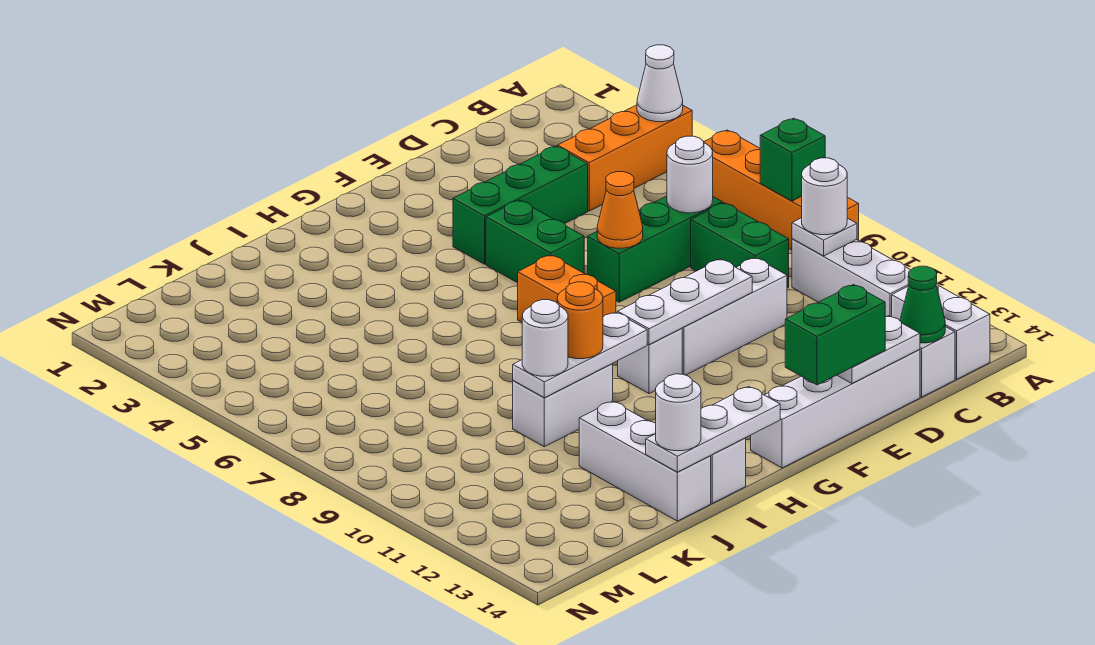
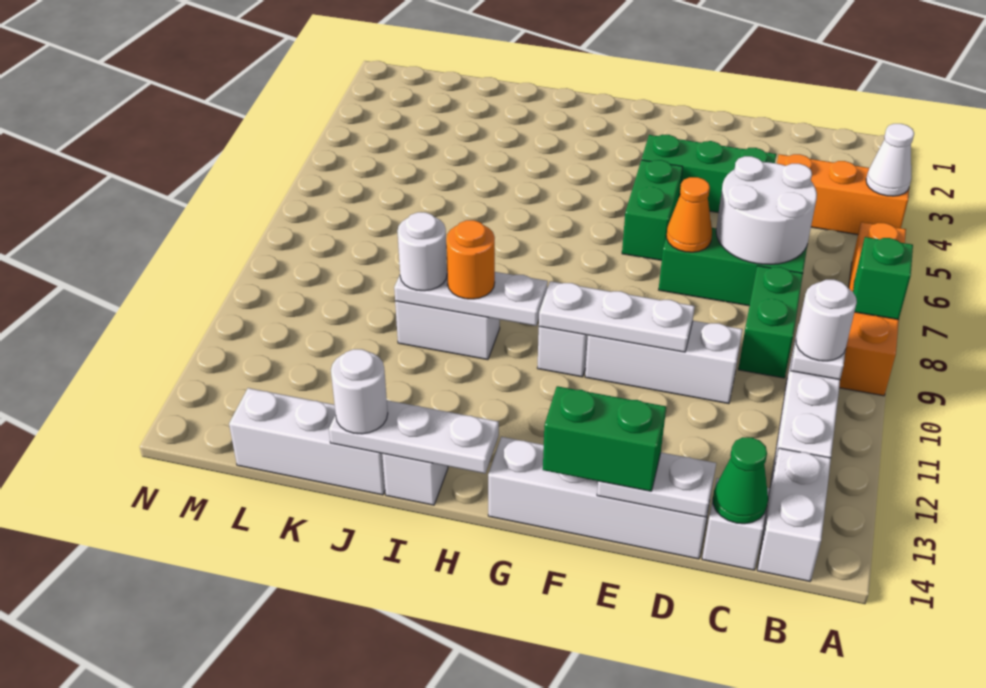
white 1x1 round brick [667,136,713,213] -> white 2x2 round brick [716,156,817,265]
orange 1x2 brick [518,255,616,322] -> none
white 1x3 brick [579,401,711,521] -> white 1x3 brick turned to [229,388,385,495]

